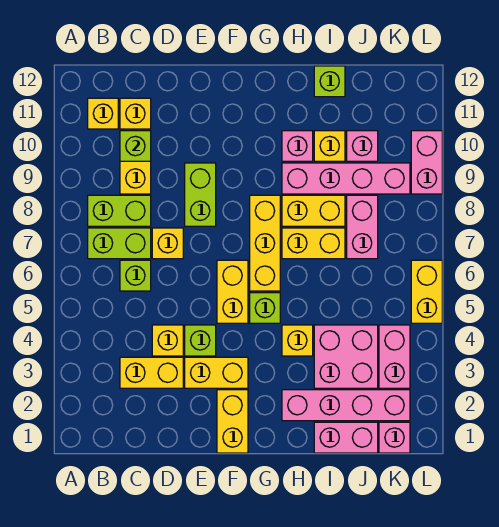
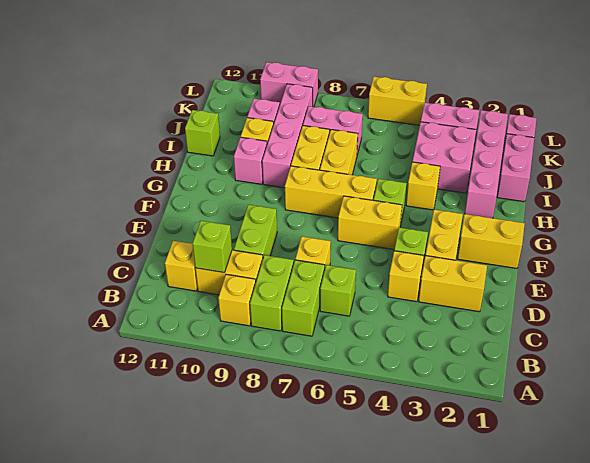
yellow 1x1 brick [88,98,118,129] -> yellow 1x1 brick moved to [218,274,256,326]
yellow 1x2 brick [120,357,183,388] -> yellow 1x2 brick turned to [419,256,487,312]
lime 1x2 brick [185,163,216,226] -> lime 1x2 brick turned to [234,205,277,257]

